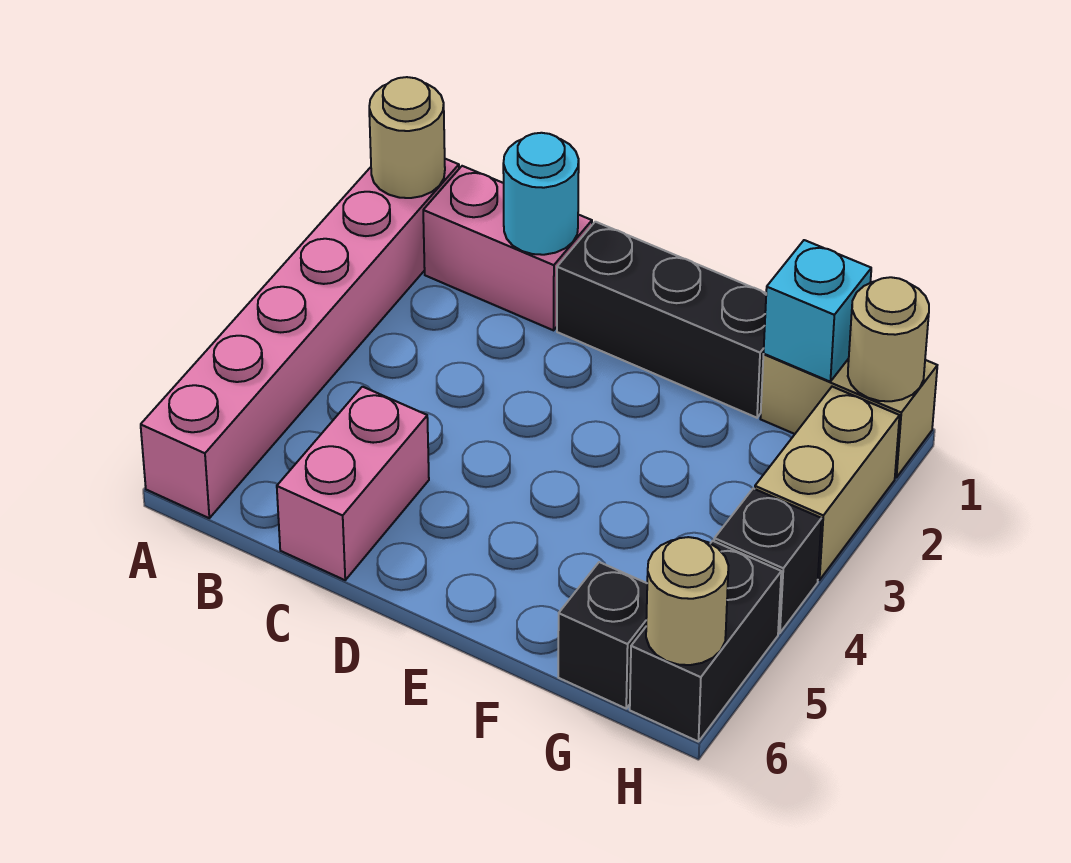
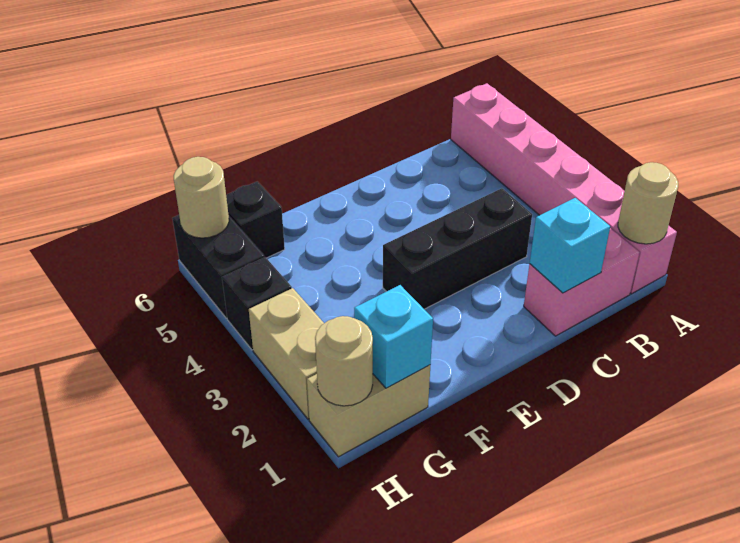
cyan 1x1 round brick [503,133,579,255] -> cyan 1x1 brick [530,198,610,293]
pink 1x2 brick [277,387,429,580] -> none
black 1x3 brick [557,222,766,418] -> black 1x3 brick moved to [383,188,532,309]

